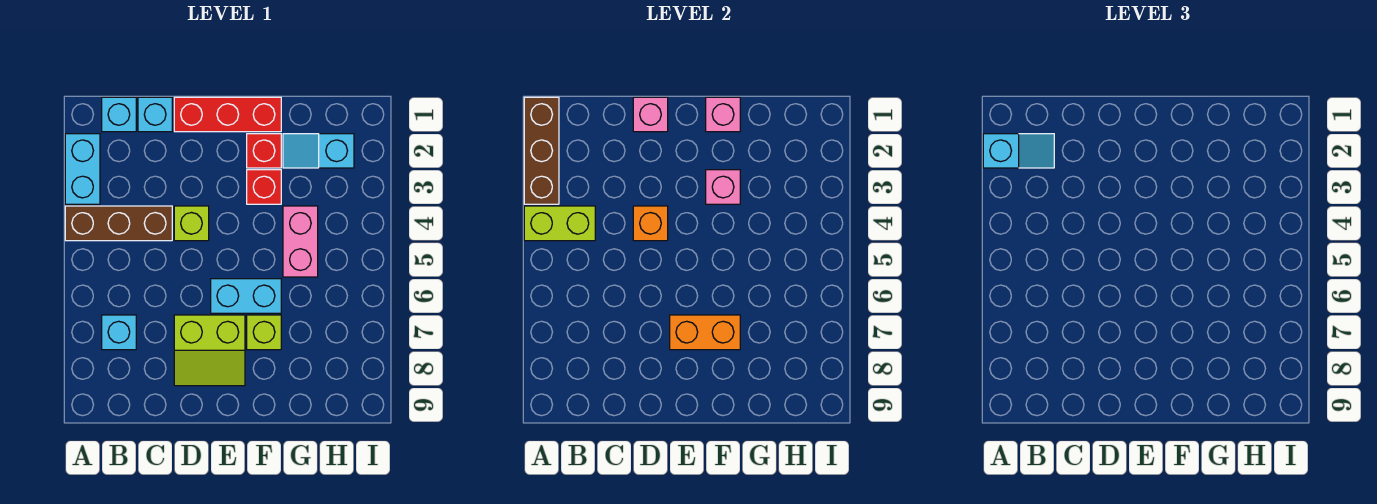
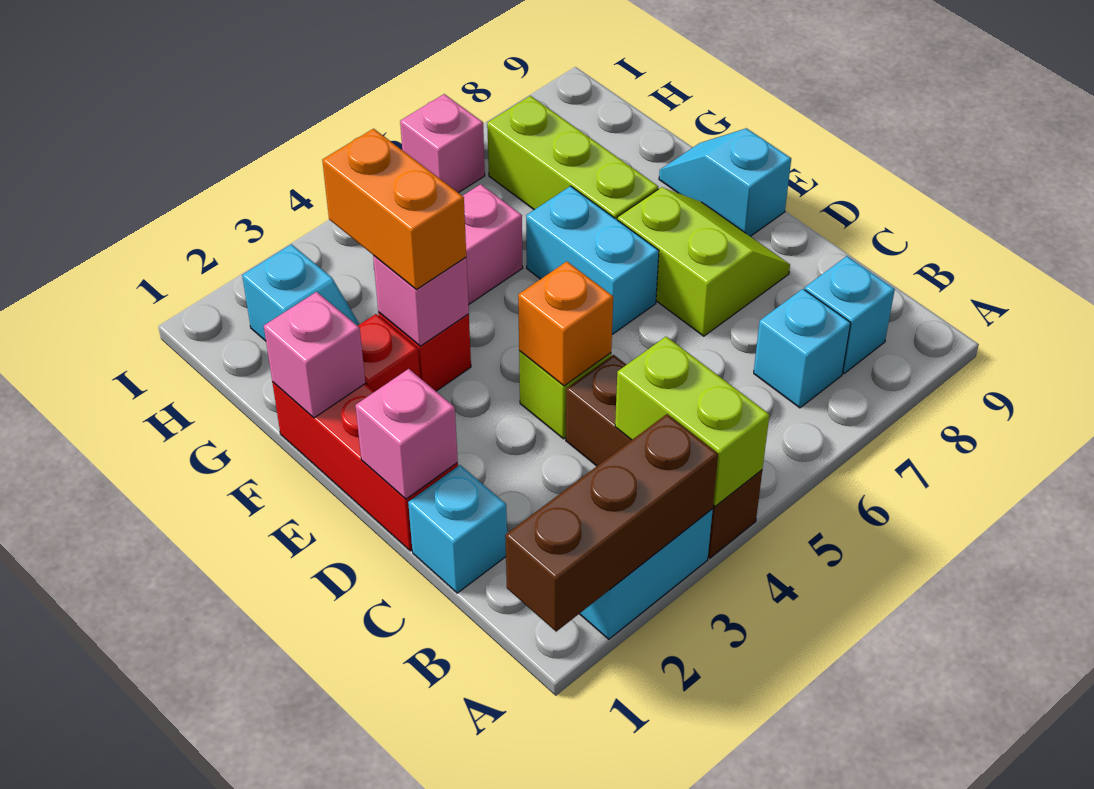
cyan 1x2 slope [983,134,1054,168] -> cyan 1x2 slope moved to [659,128,791,236]
cyan 1x1 brick [102,97,136,132] -> cyan 1x1 brick moved to [805,256,895,374]
orange 1x2 brick [670,315,740,350] -> orange 1x2 brick moved to [322,129,466,289]
lime 1x1 brick [247,315,281,350] -> lime 1x3 brick [487,96,658,219]
none -> pink 1x1 brick [400,94,485,193]

